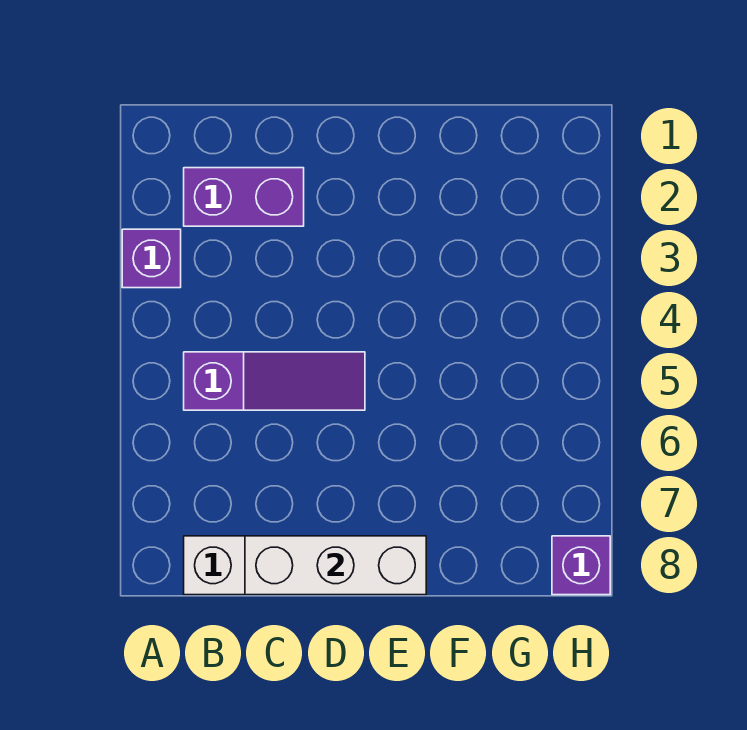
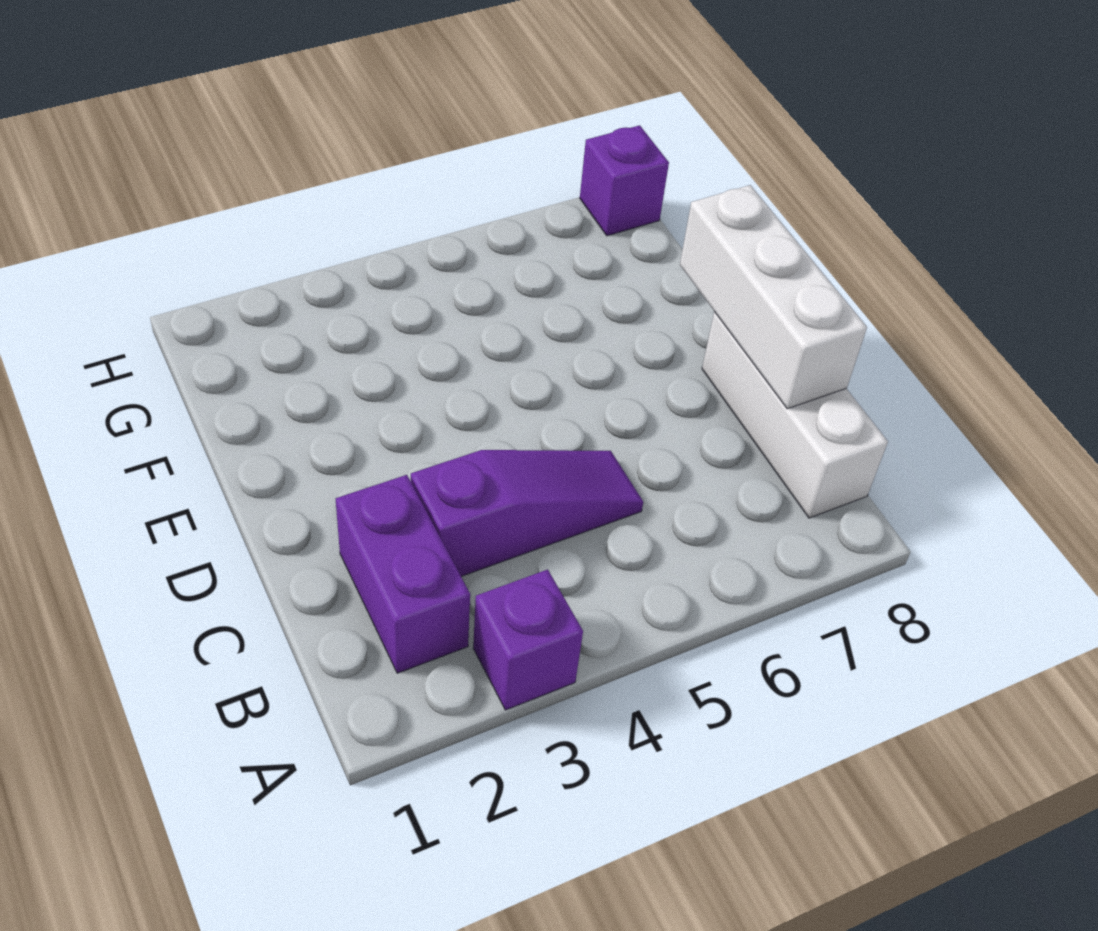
purple 1x3 slope [184,352,365,410] -> purple 1x3 slope turned to [411,450,643,576]

